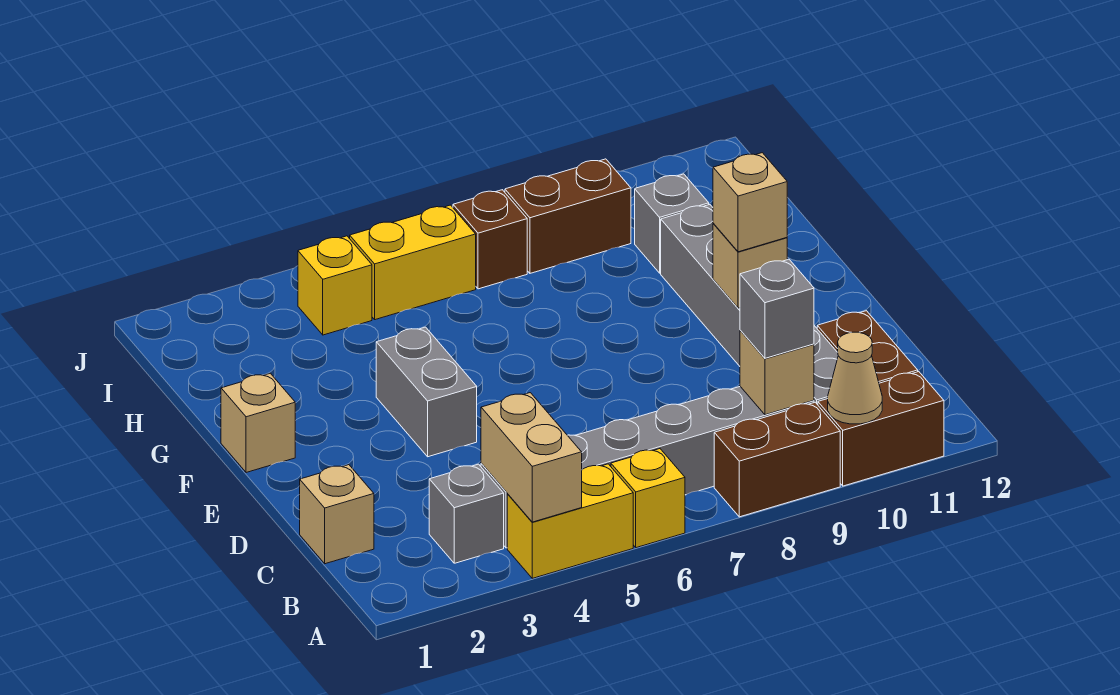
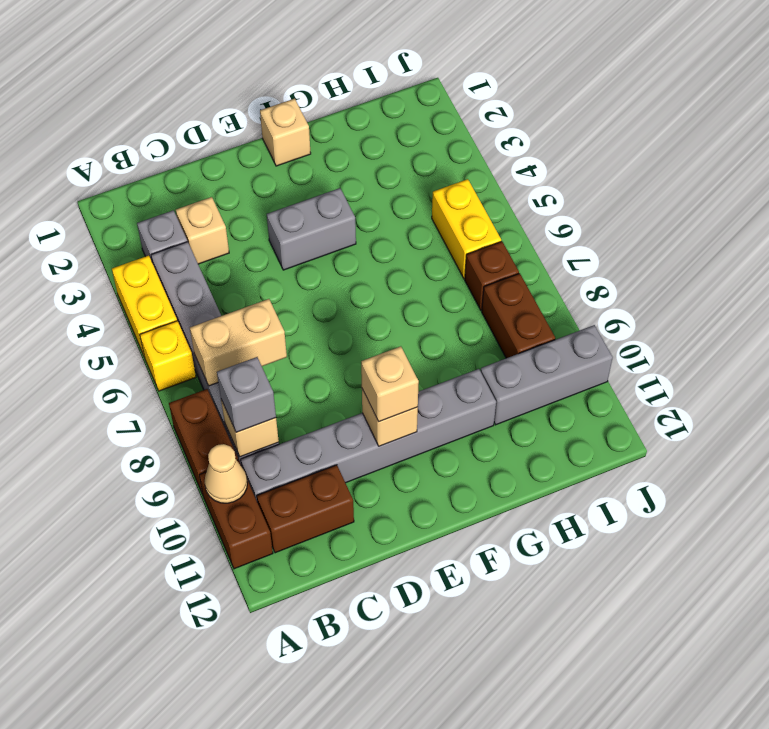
tan 1x2 brick [481,393,582,522] -> tan 1x2 brick moved to [190,299,287,386]
tan 1x1 brick [300,465,374,564] -> tan 1x1 brick moved to [176,197,229,264]
grey 1x1 brick [635,174,709,273] -> grey 1x3 brick [481,325,613,425]
yellow 1x1 brick [298,236,372,335] -> none

